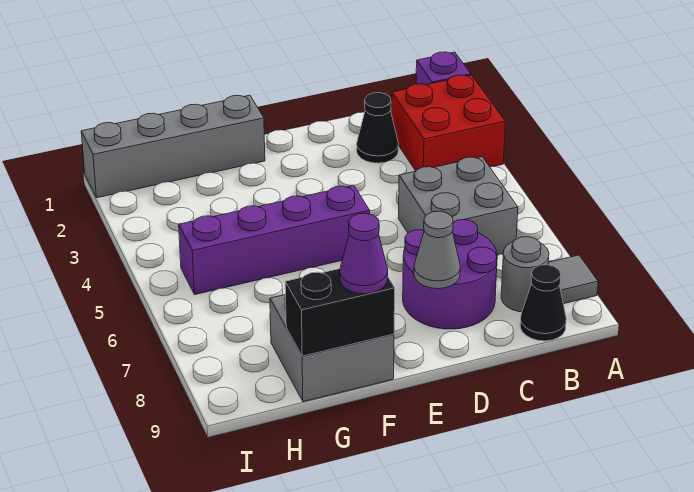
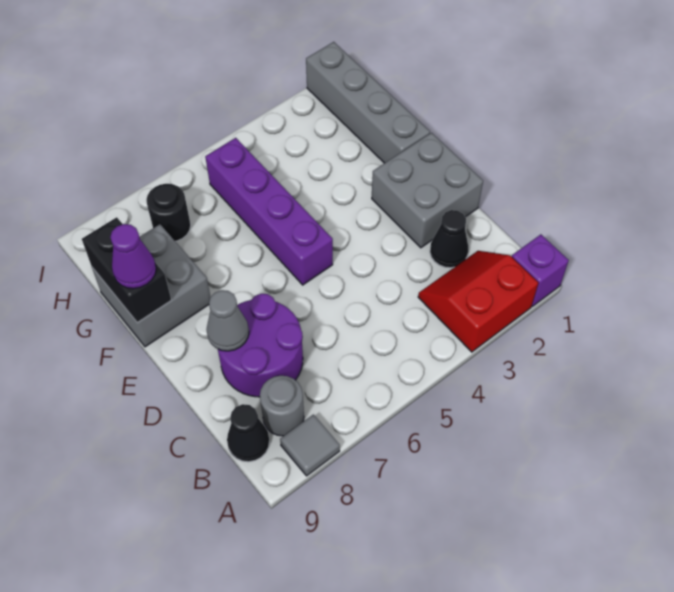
red 2x2 brick [392,75,505,171] -> red 2x2 slope [418,251,538,352]
grey 2x2 brick [398,157,518,255] -> grey 2x2 brick moved to [372,133,483,248]
none -> black 1x1 round brick [146,184,191,241]

